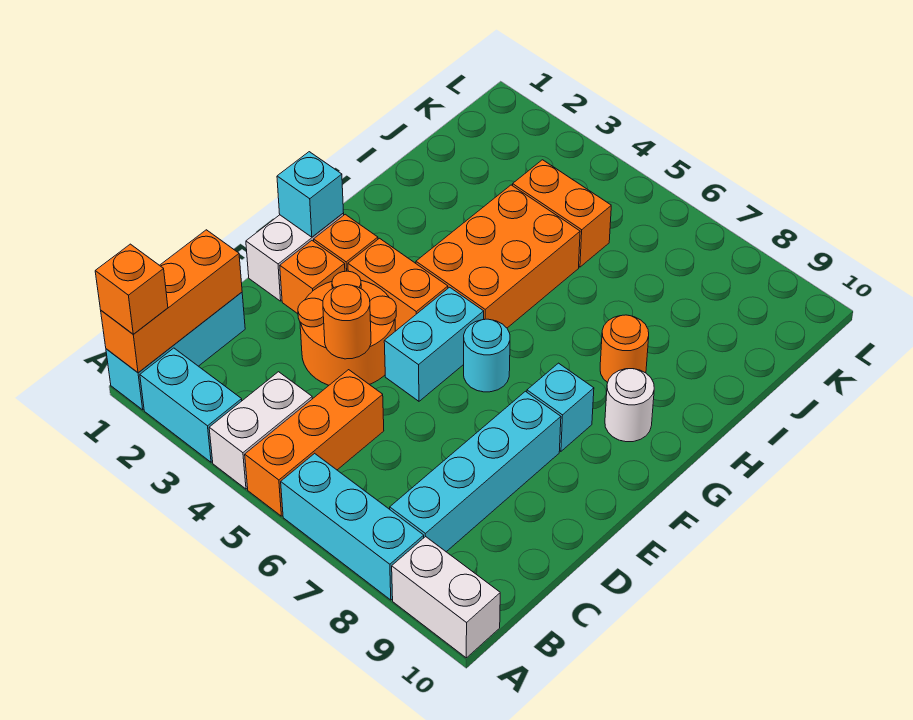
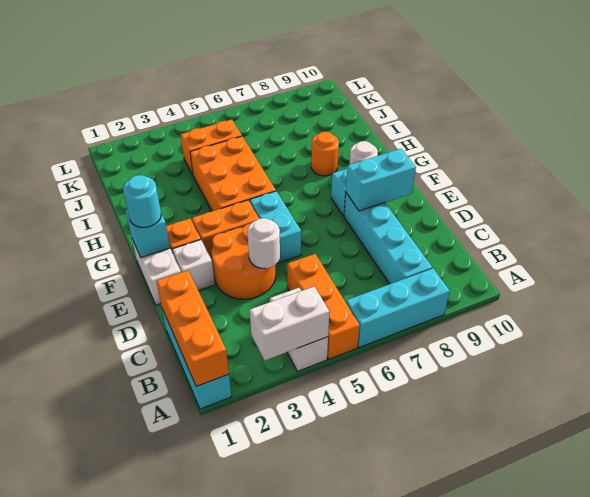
orange 1x1 brick [95,244,168,334] -> none
cyan 1x2 brick [140,348,242,462] -> cyan 1x2 brick moved to [346,149,416,211]
white 1x2 brick [392,536,500,658] -> white 1x2 brick moved to [250,286,330,360]
orange 1x1 round brick [323,285,371,359] -> white 1x1 round brick [247,218,280,269]
orange 1x1 brick [280,241,345,314] -> white 1x1 brick [172,240,215,291]
cyan 1x1 round brick [464,319,510,392] -> cyan 1x1 round brick moved to [123,175,161,227]

